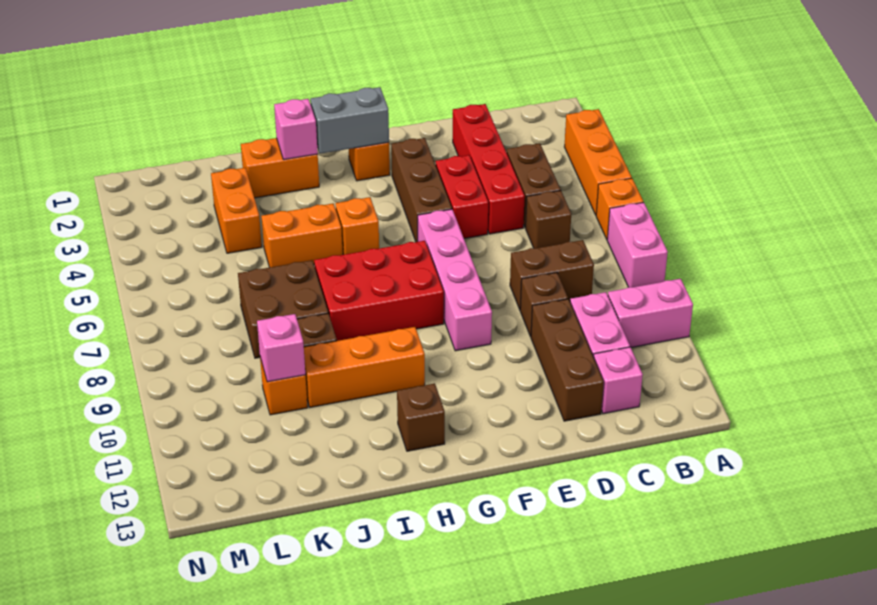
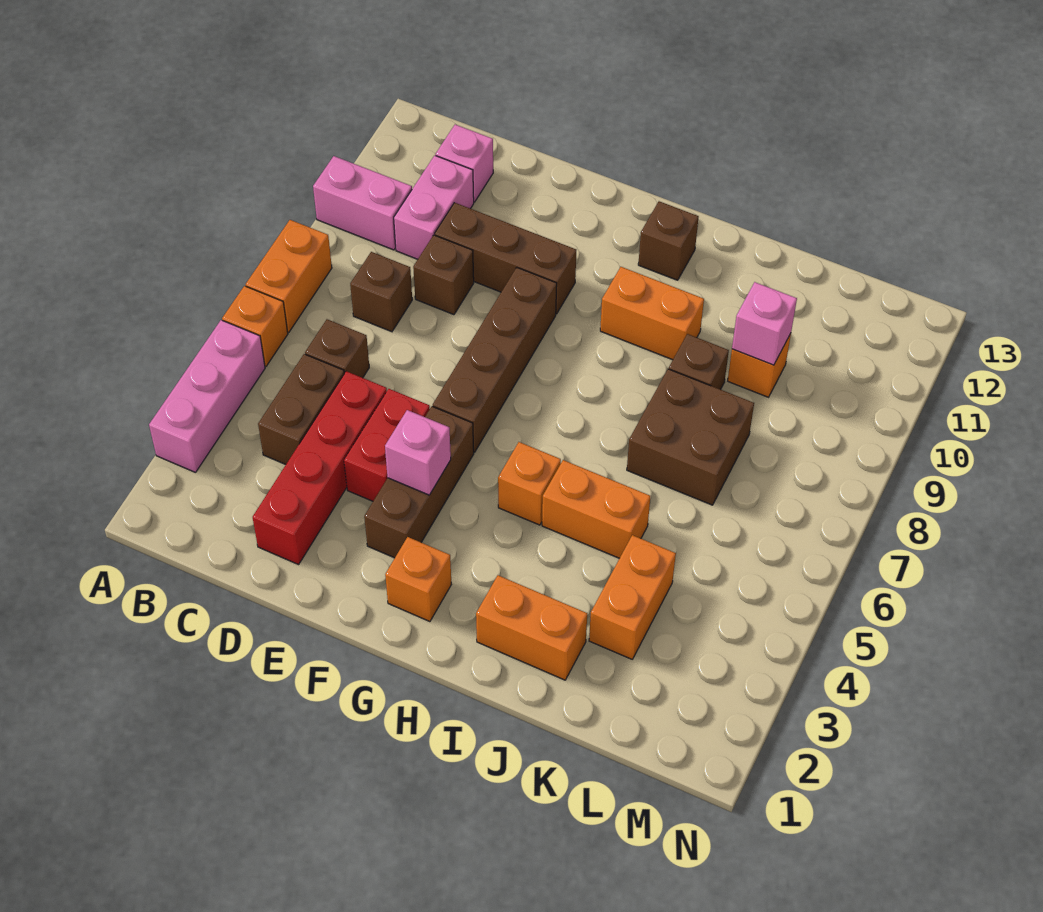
orange 1x3 brick [564,109,632,215] -> pink 1x3 brick [149,320,265,472]
pink 1x2 brick [607,202,668,287] -> orange 1x2 brick [246,220,332,332]
brown 1x2 brick [510,240,594,309] -> brown 1x1 brick [350,252,412,332]
brown 1x3 brick [531,299,604,421] -> brown 1x3 brick turned to [435,203,576,314]
pink 1x4 brick [418,209,492,351] -> brown 1x4 brick [433,268,557,452]
grey 1x2 brick [310,87,389,154] -> none
red 2x3 brick [314,241,444,341] -> none
orange 1x3 brick [304,327,425,407] -> orange 1x2 brick [600,267,704,360]
pink 1x1 brick [274,99,318,160] -> pink 1x1 brick moved to [385,410,451,495]

